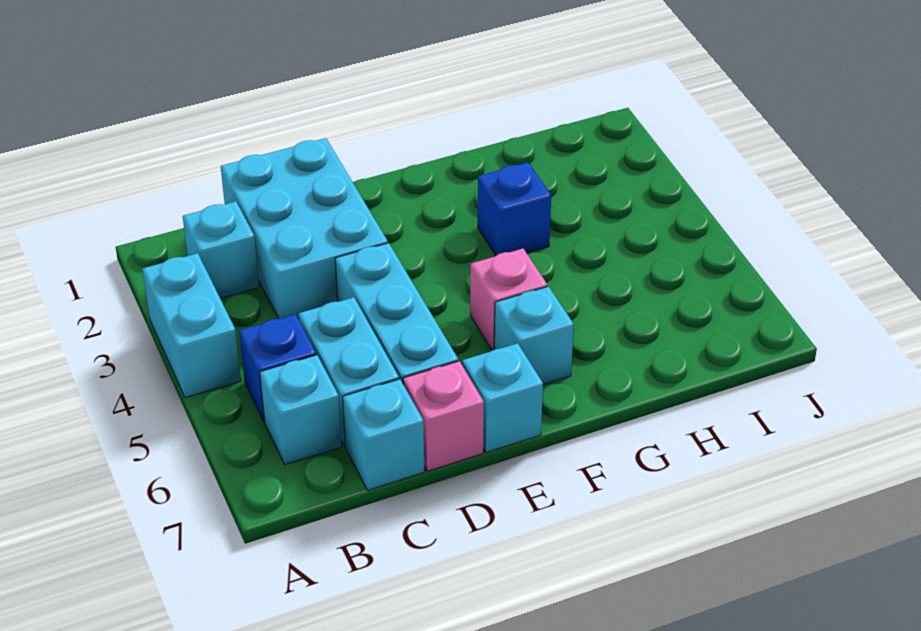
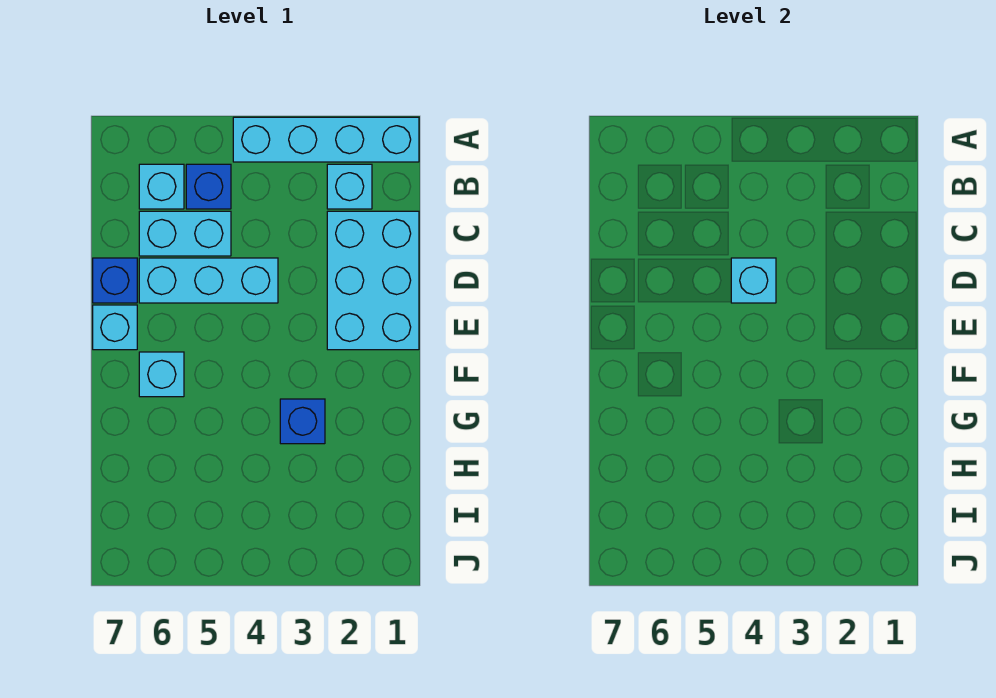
cyan 1x2 brick [143,253,241,398] -> cyan 1x4 brick [233,117,419,162]
cyan 2x3 brick [221,138,388,319] -> cyan 2x3 brick turned to [327,211,419,350]
cyan 1x1 brick [343,379,424,490] -> cyan 1x1 brick moved to [731,258,776,303]
pink 1x1 brick [403,361,484,471] -> blue 1x1 brick [93,258,137,303]
pink 1x1 brick [470,249,547,350] -> none

